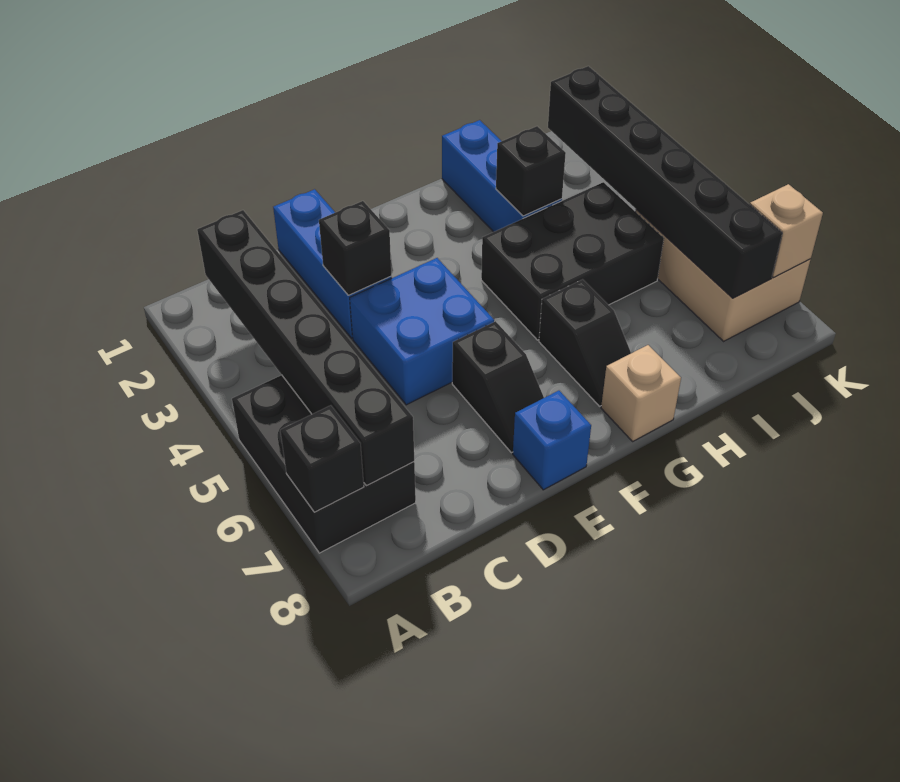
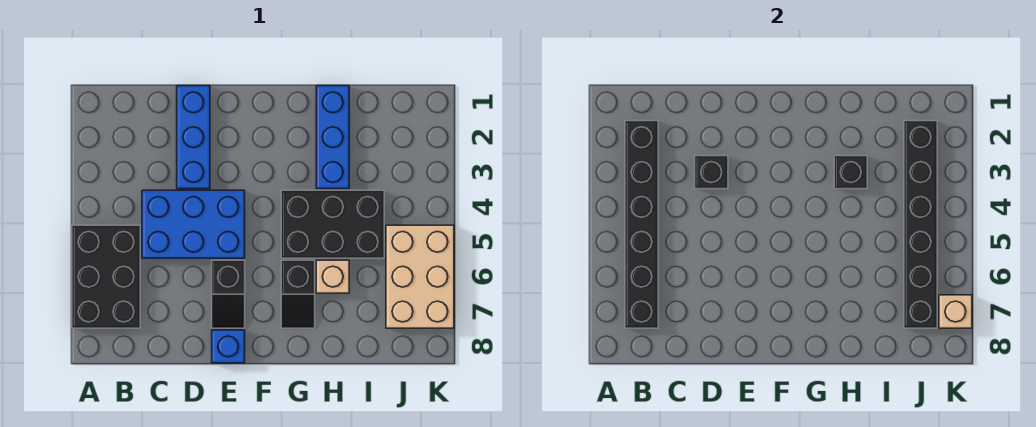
black 1x1 brick [280,405,364,512] -> none
blue 2x2 brick [350,258,494,405] -> blue 2x3 brick [142,190,245,258]
tan 1x1 brick [601,345,681,441] -> tan 1x1 brick moved to [316,260,349,293]

